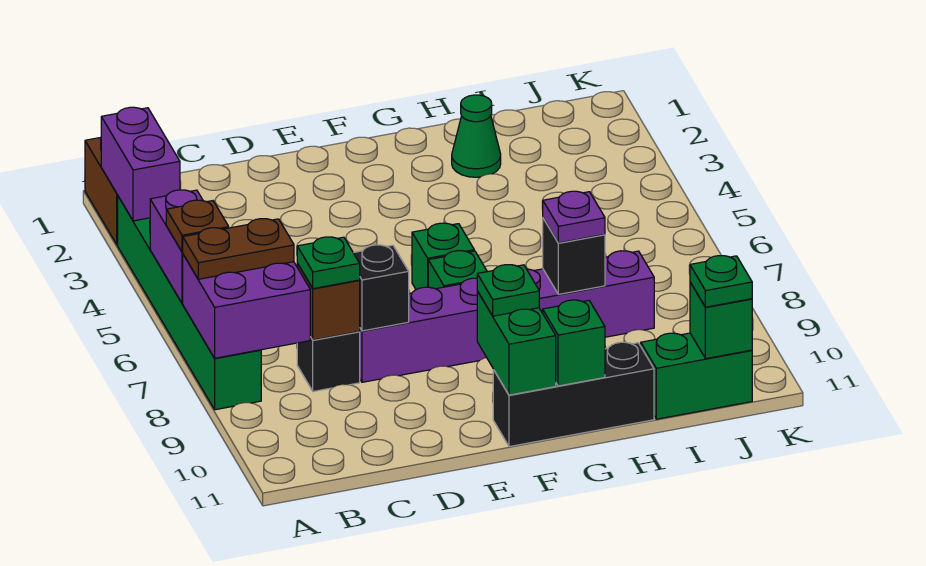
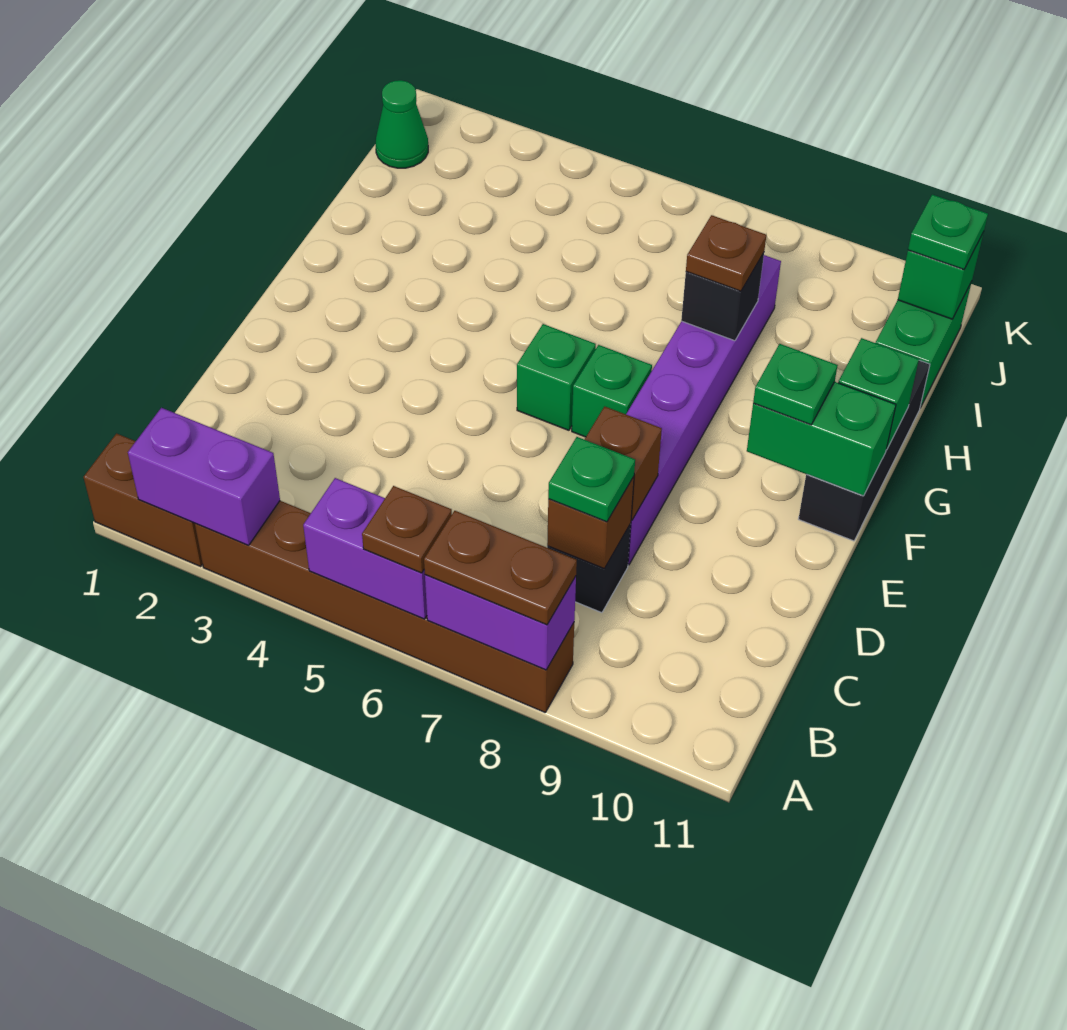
green 1x6 brick [118,197,261,410] -> brown 1x6 brick [195,501,574,712]
purple 2x2 brick [183,255,310,358] -> purple 1x2 brick [425,575,576,670]
brown 1x2 plate [183,219,294,279] -> brown 1x2 plate turned to [424,511,577,625]
black 1x1 brick [354,245,409,331] -> brown 1x1 brick [584,407,662,520]
green 1x1 cone [452,95,501,177] -> green 1x1 cone moved to [376,80,428,168]
purple 1x1 plate [542,191,605,243] -> brown 1x1 plate [686,215,766,291]

